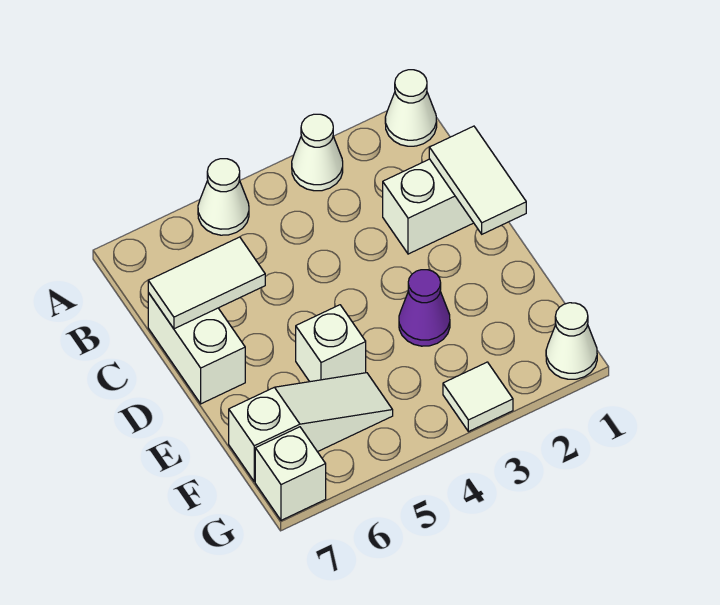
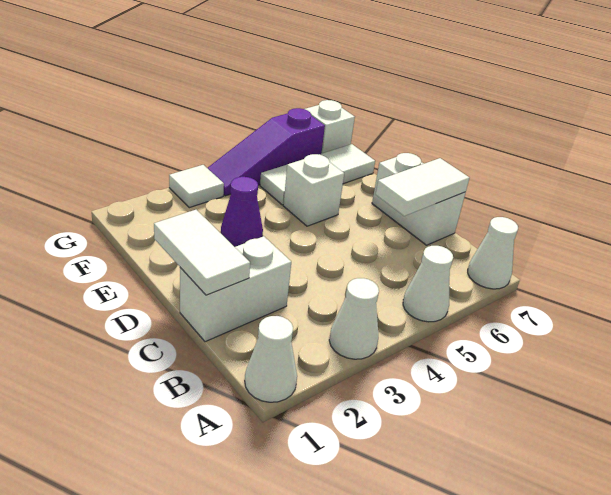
white 1x3 slope [229,373,393,481] -> white 1x3 tile [260,144,375,205]
white 1x1 cone [546,303,597,379] -> white 1x1 cone moved to [468,217,518,289]
none -> purple 1x3 slope [208,108,325,196]

